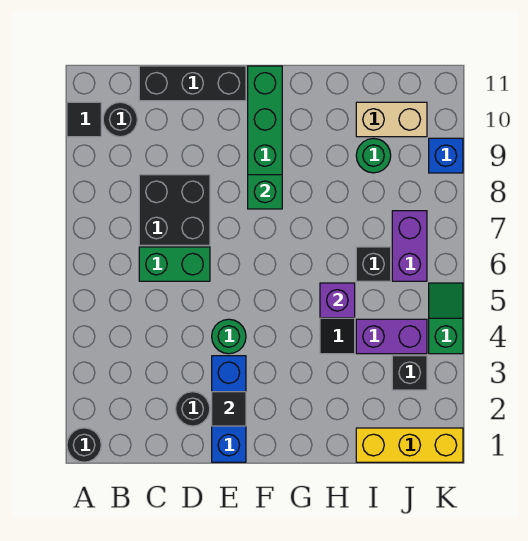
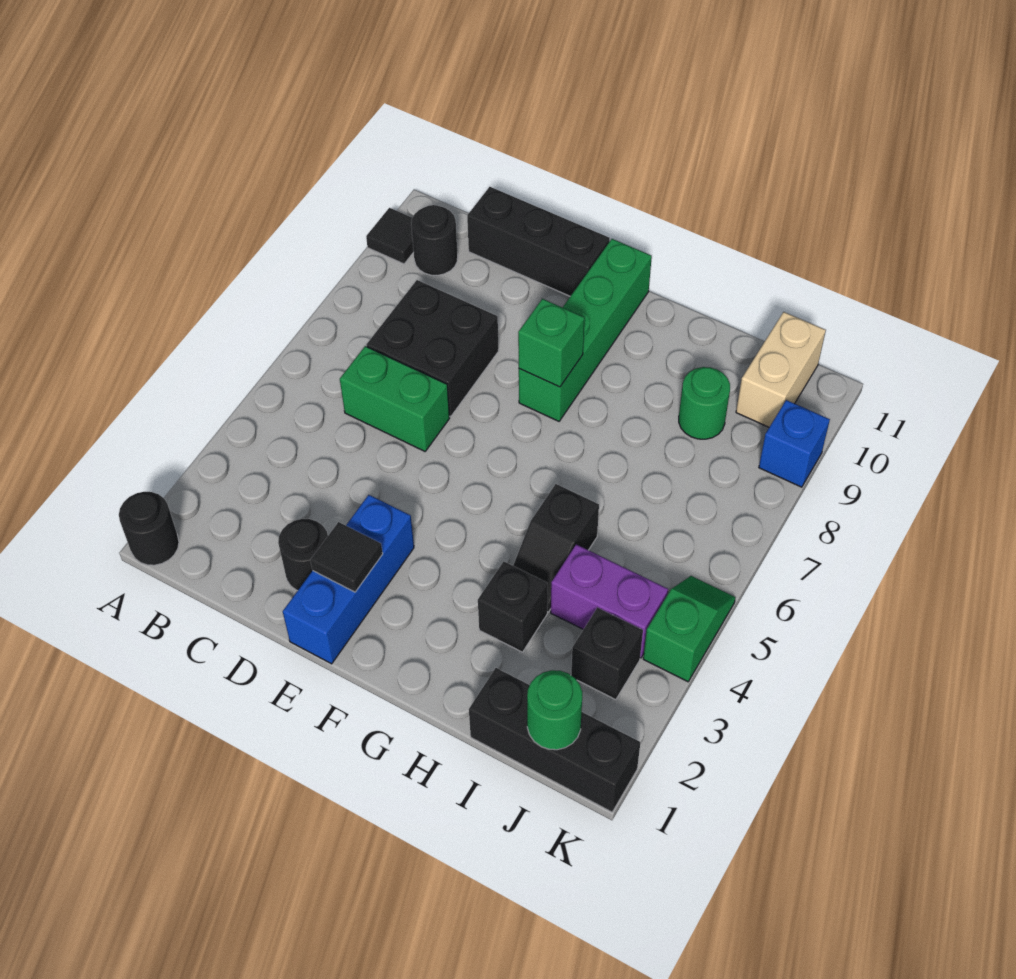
green 1x1 round brick [212,319,246,354] -> green 1x1 round brick moved to [527,670,582,750]
purple 1x1 brick [320,283,355,318] -> none
yellow 1x3 brick [356,428,463,462] -> black 1x3 brick [469,668,640,812]
black 1x1 brick [356,247,391,281] -> black 1x1 brick moved to [478,561,548,652]
tan 1x2 brick [356,102,427,137] -> tan 1x2 brick turned to [736,312,826,427]
purple 1x2 brick [392,211,427,281] -> none

